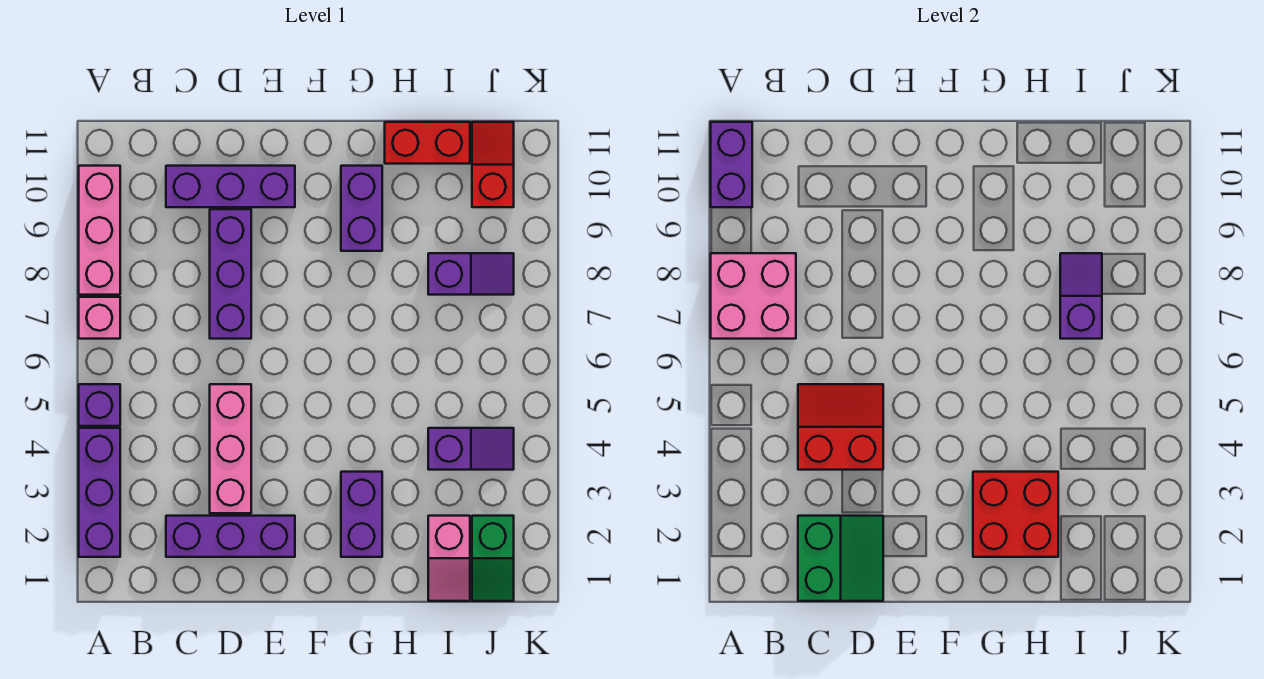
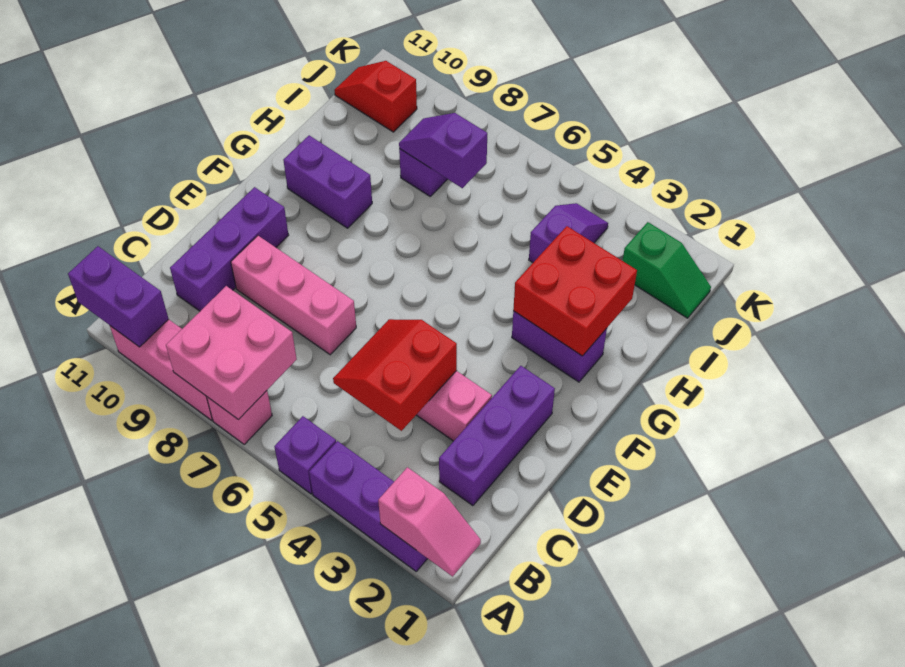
green 2x2 slope [798,516,883,601] -> none
purple 1x3 brick [210,209,251,339] -> pink 1x3 brick [231,236,356,355]
red 1x2 brick [385,122,470,164] -> none
pink 1x2 slope [428,516,470,601] -> pink 1x2 slope moved to [378,467,481,576]

